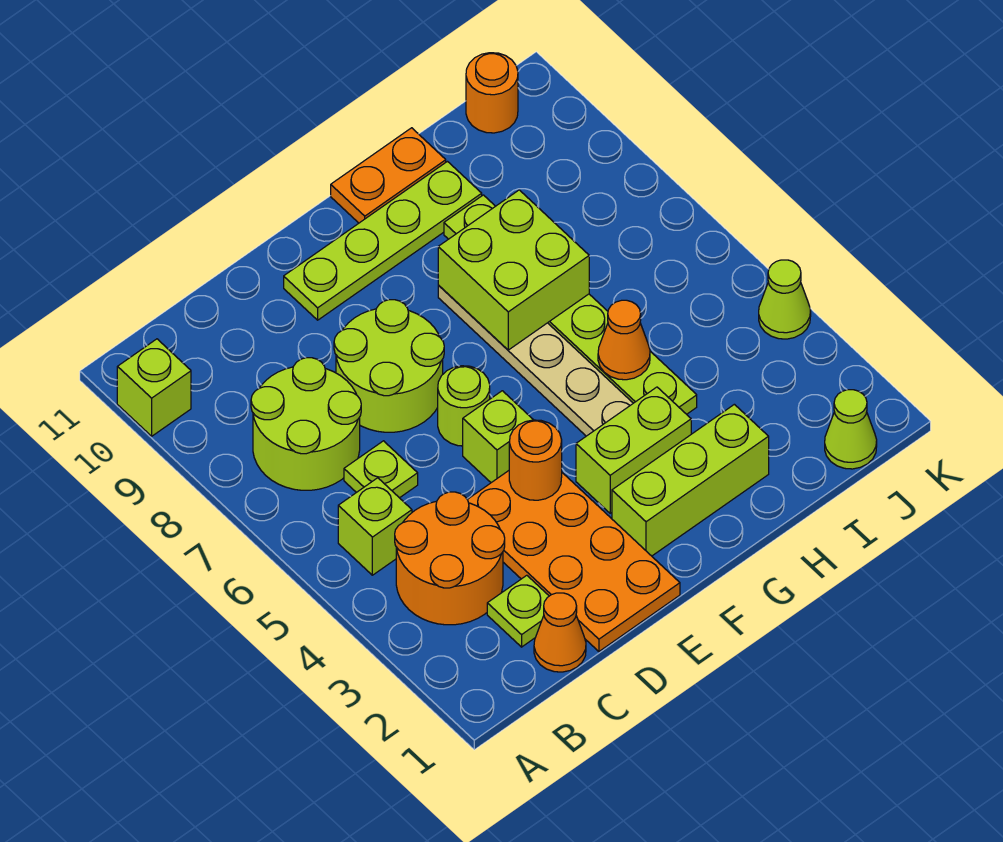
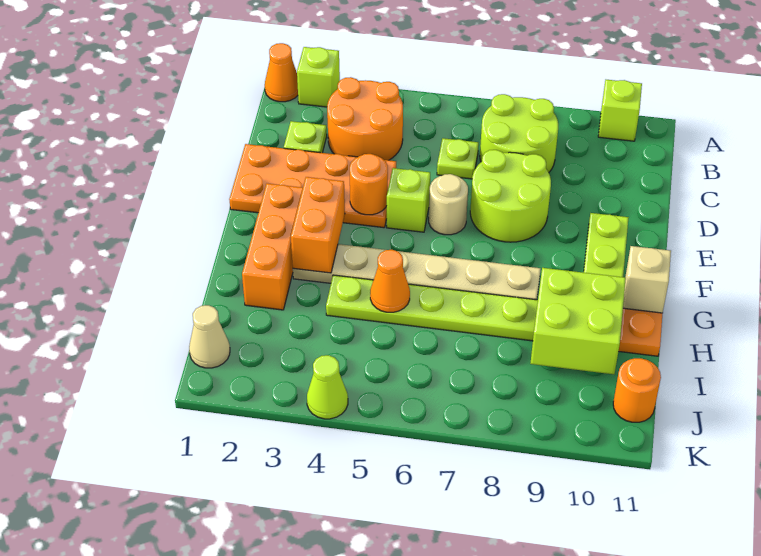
lime 1x1 brick [338,478,412,575] -> lime 1x1 brick moved to [297,47,340,107]
orange 1x1 cone [534,593,586,672] -> orange 1x1 cone moved to [265,43,298,102]
lime 1x1 round brick [438,366,490,446] -> tan 1x1 round brick [429,174,468,235]
lime 1x3 brick [612,404,769,556] -> orange 1x3 brick [242,183,303,310]
lime 1x2 brick [576,387,691,513] -> orange 1x2 brick [291,177,345,273]
lime 2x2 brick [438,190,589,350] -> lime 2x2 brick moved to [530,268,626,374]
none -> tan 1x1 brick [623,246,671,313]
lime 1x1 cone [825,390,877,469] -> tan 1x1 cone [189,305,230,368]

